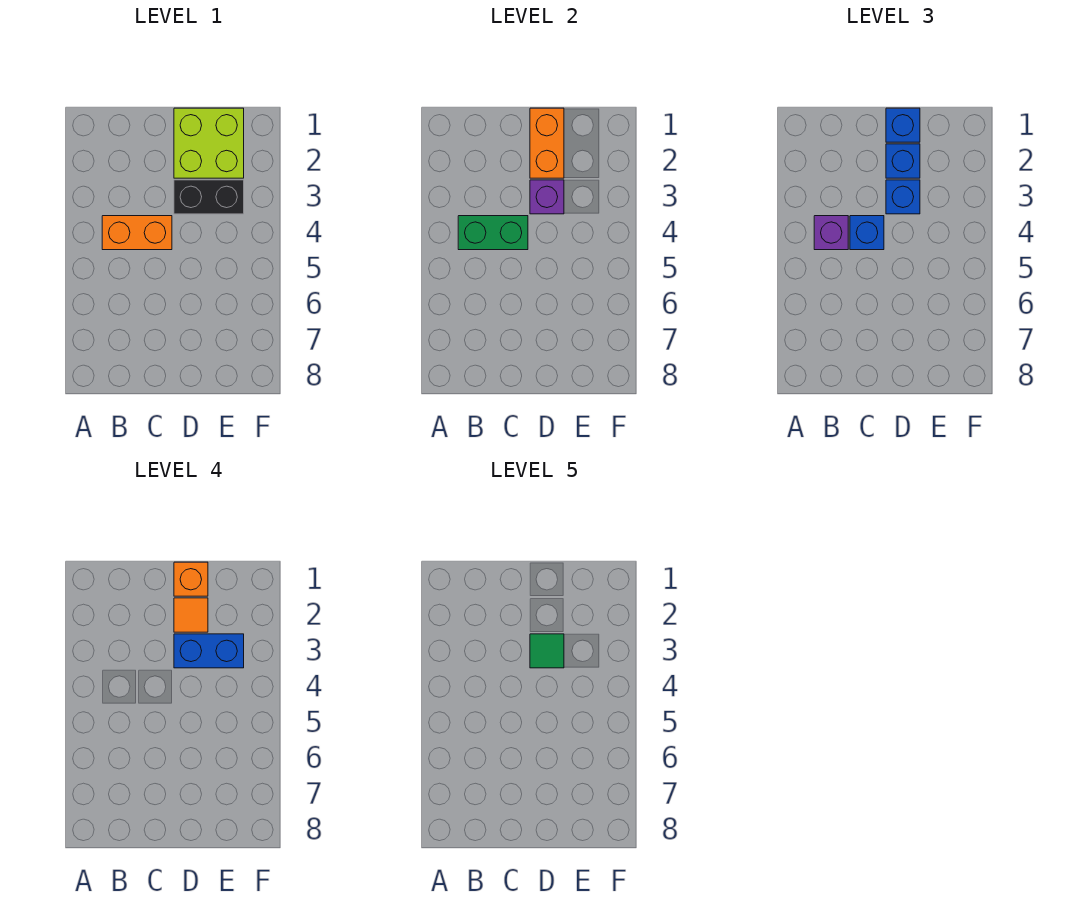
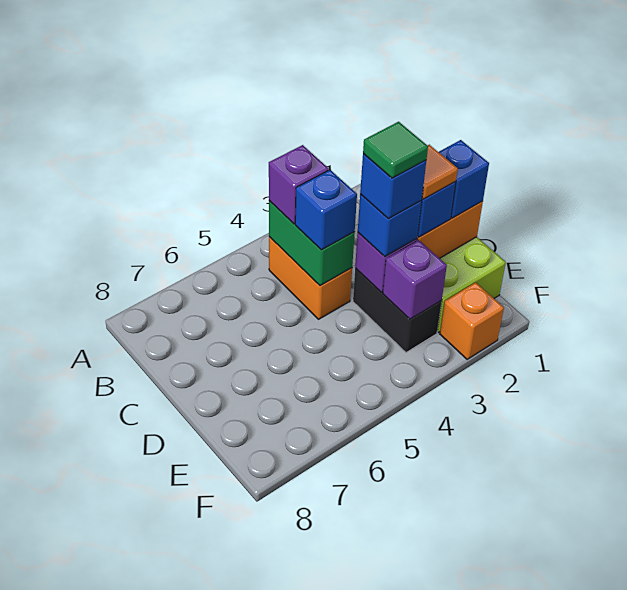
orange 1x1 brick [174,562,208,596] -> orange 1x1 brick moved to [440,282,504,359]
blue 1x2 brick [174,634,244,668] -> blue 1x1 brick [360,154,426,219]
none -> purple 1x1 brick [383,240,447,319]

